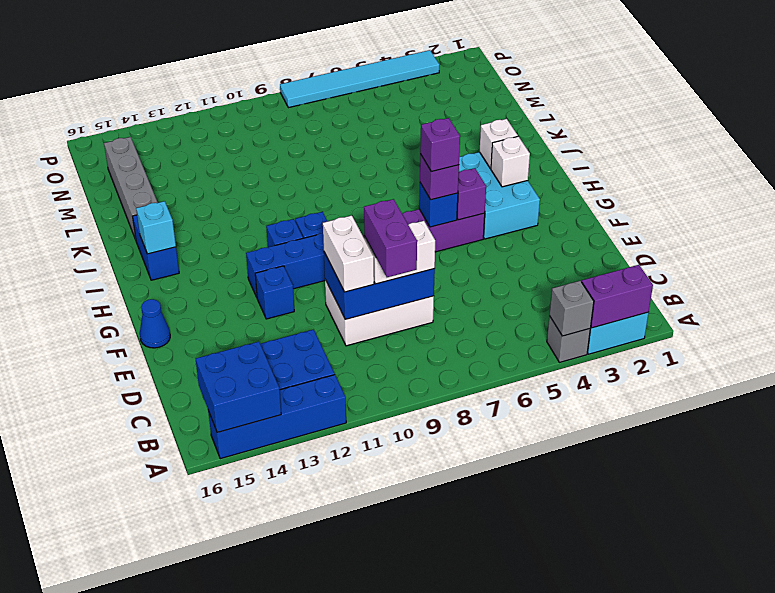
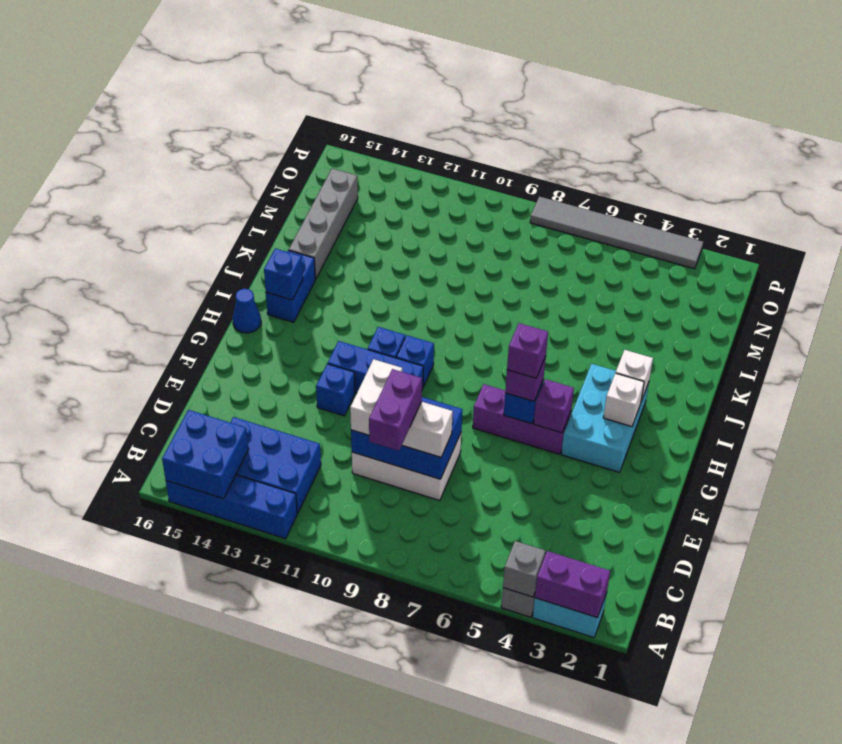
blue 1x1 cone [140,299,170,348] -> blue 1x1 cone moved to [233,289,261,333]
cyan 1x1 brick [136,201,176,254] -> blue 1x1 brick [264,249,303,300]
cyan 1x6 tile [280,50,439,108] -> grey 1x6 tile [530,196,703,269]

